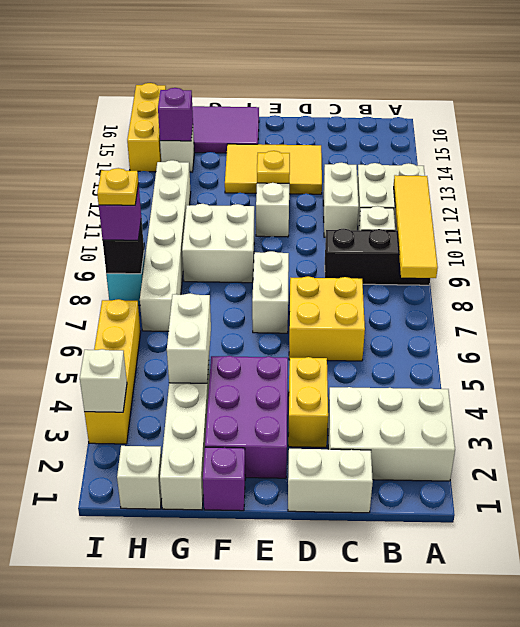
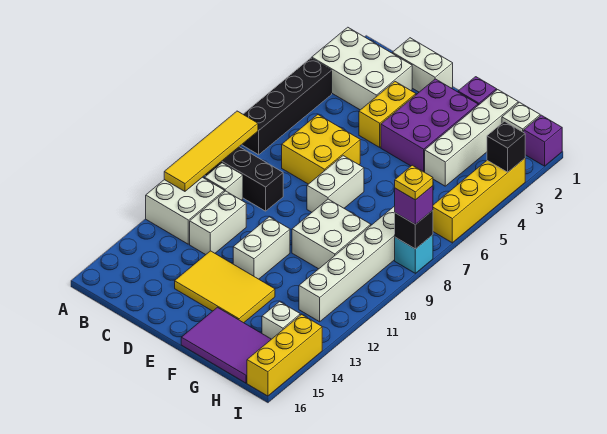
none -> black 1x4 brick [242,58,332,155]
yellow 1x1 plate [257,151,290,183] -> none
white 1x2 brick [167,293,211,383] -> none
purple 1x1 brick [158,88,193,141] -> purple 1x1 brick moved to [524,115,562,166]
white 1x1 brick [80,349,127,412] -> black 1x1 brick [487,122,525,172]

